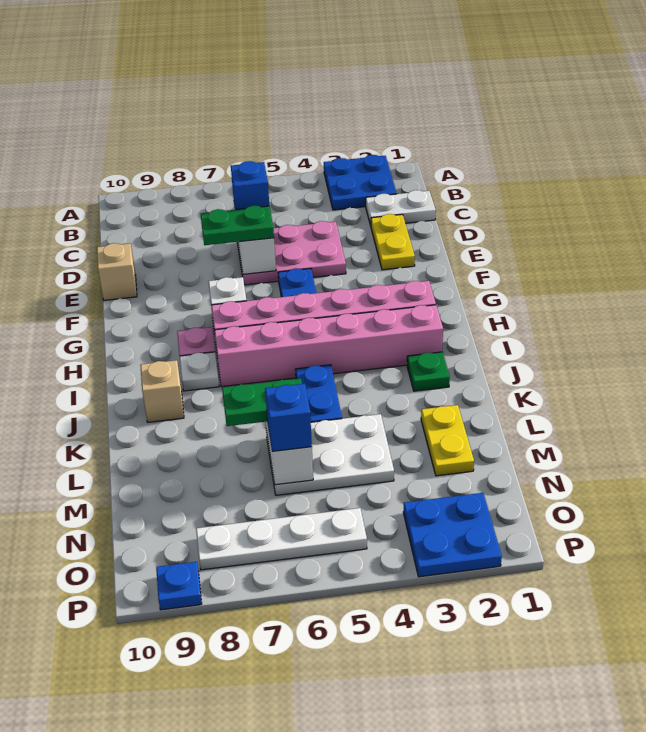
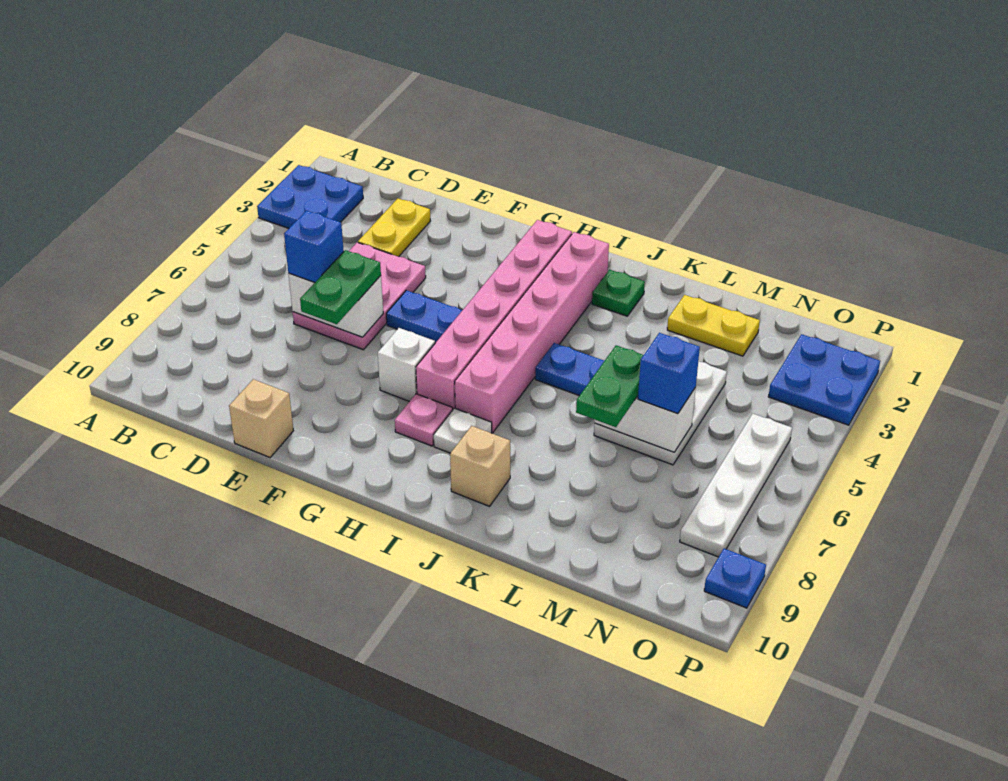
white 1x2 plate [366,190,436,226] -> none
yellow 1x2 plate [371,214,415,270] -> yellow 1x2 plate turned to [358,198,431,257]

